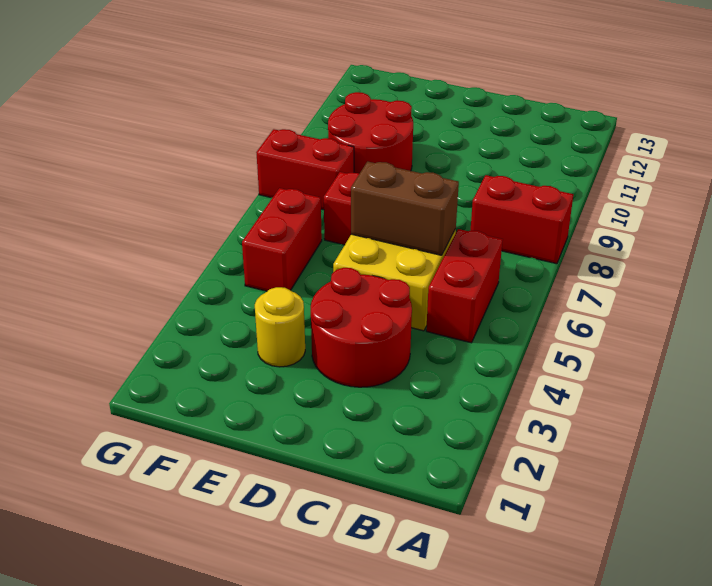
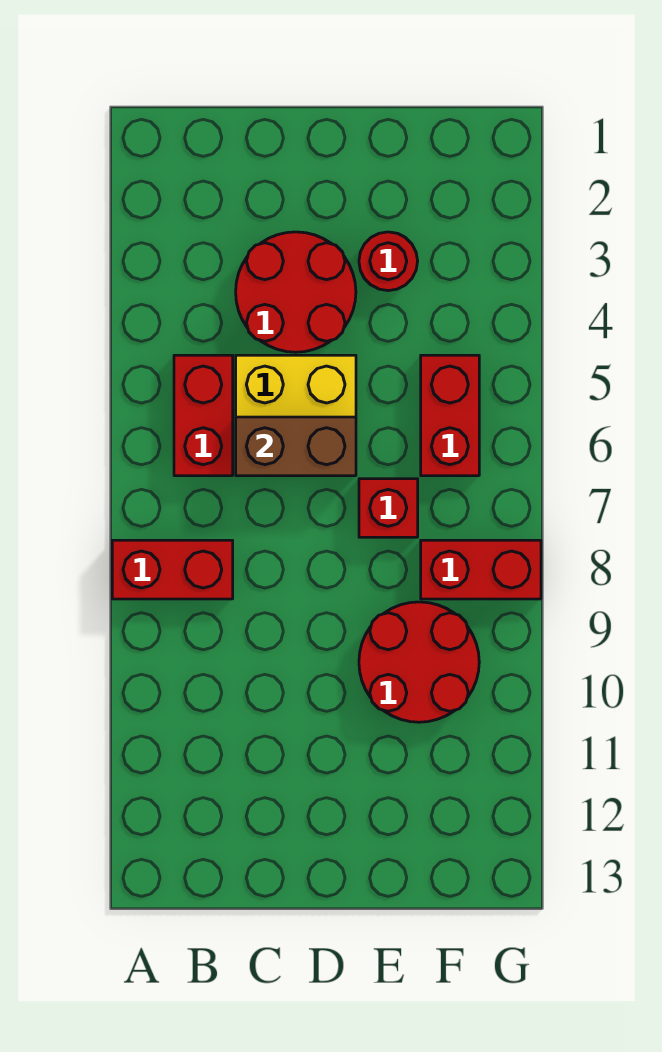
yellow 1x1 round brick [255,287,305,367] -> red 1x1 round brick [359,232,418,291]

